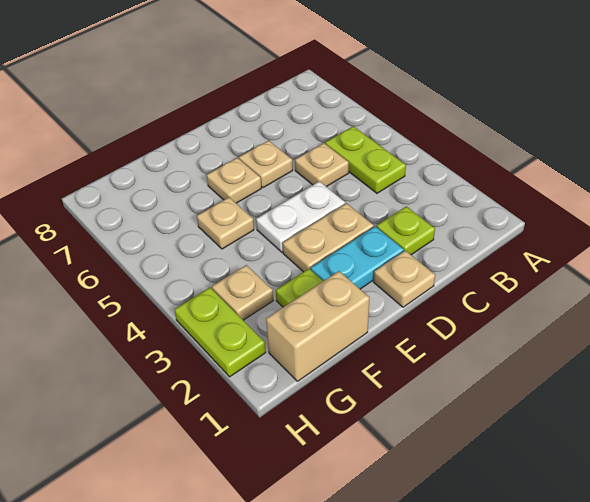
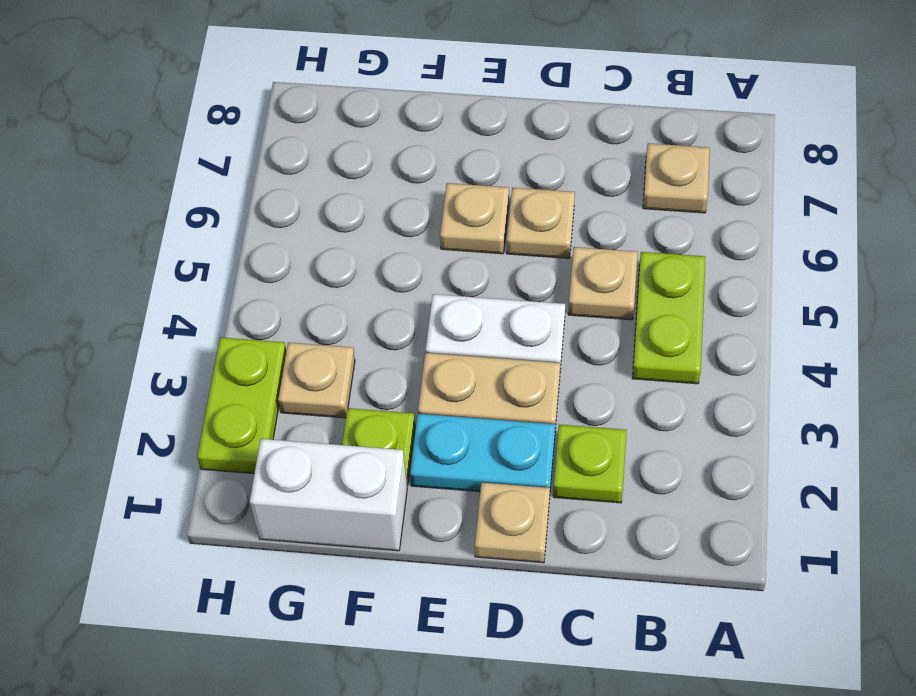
tan 1x2 brick [266,271,370,381] -> white 1x2 brick [250,439,407,551]
tan 1x1 plate [197,197,254,249] -> tan 1x1 plate moved to [643,143,710,213]

